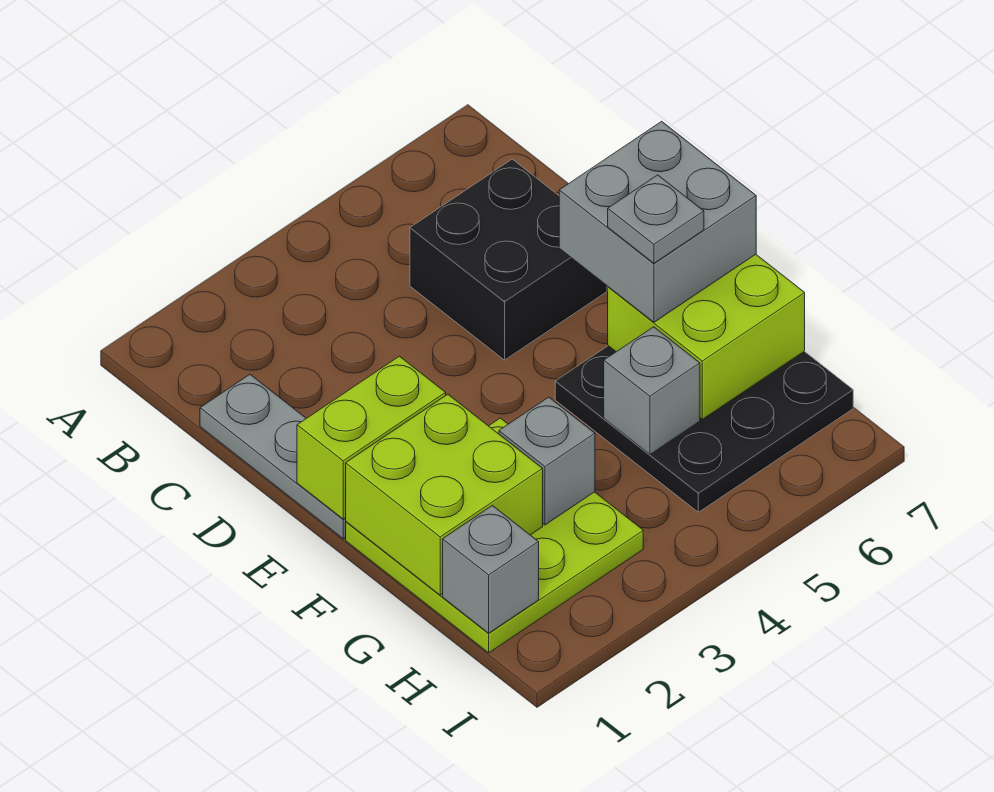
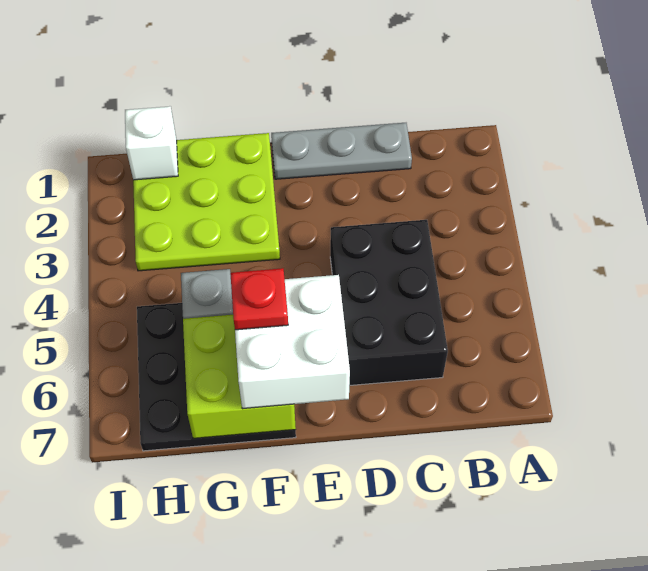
black 2x2 brick [410,159,607,360] -> black 2x3 brick [330,220,448,386]
lime 1x2 brick [297,356,446,519] -> none
grey 2x2 brick [559,121,756,322] -> white 2x2 brick [235,275,350,409]
lime 2x2 brick [346,394,543,595] -> none
grey 1x1 plate [608,175,704,263] -> red 1x1 plate [230,268,288,330]
grey 1x1 brick [499,397,595,525] -> none
grey 1x1 brick [443,506,539,633] -> white 1x1 brick [125,106,178,180]

